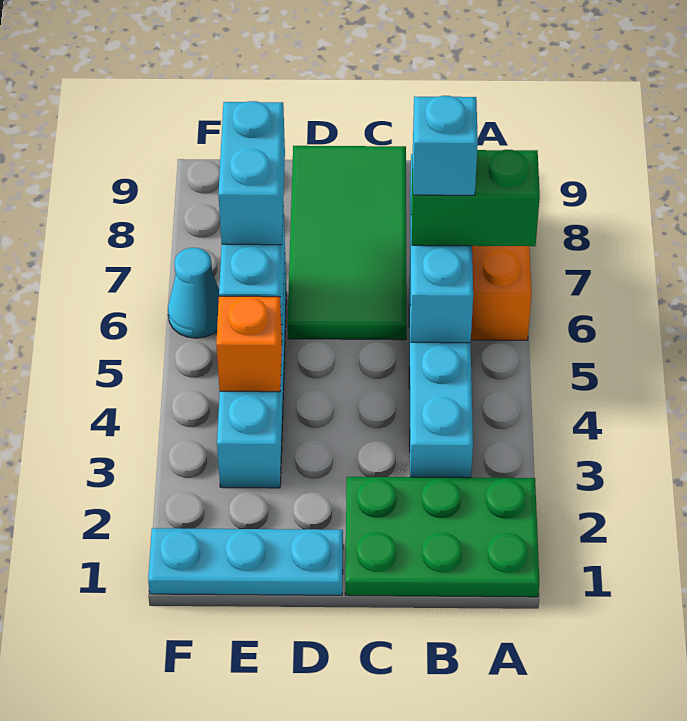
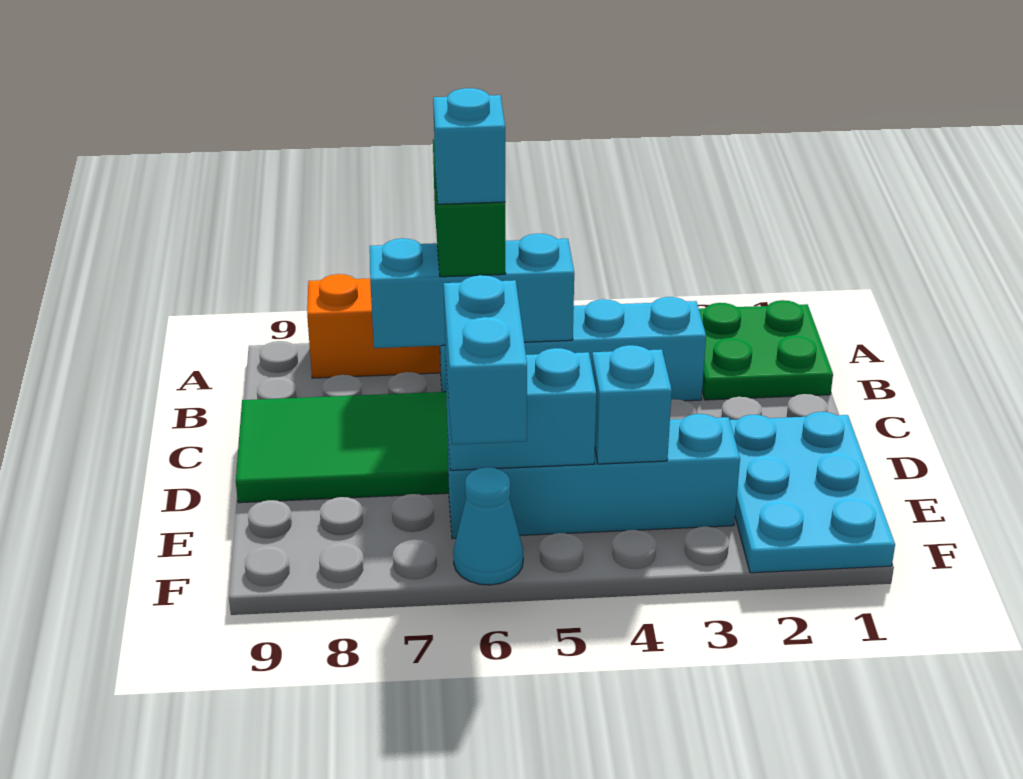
green 2x3 plate [345,477,539,597] -> green 2x2 plate [699,300,833,400]
cyan 1x3 plate [148,528,343,595] -> cyan 2x3 plate [730,412,895,573]
orange 1x1 brick [216,296,282,392] -> cyan 1x1 brick [592,345,672,464]
cyan 1x2 brick [218,101,285,245] -> cyan 1x2 brick turned to [444,275,527,445]

